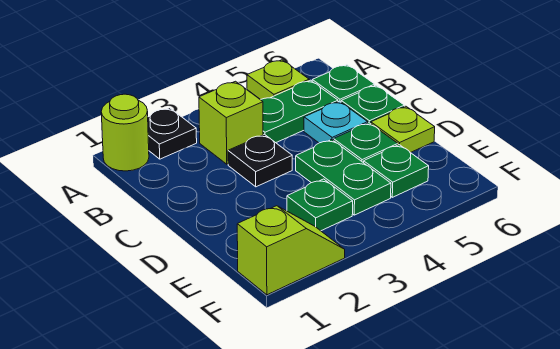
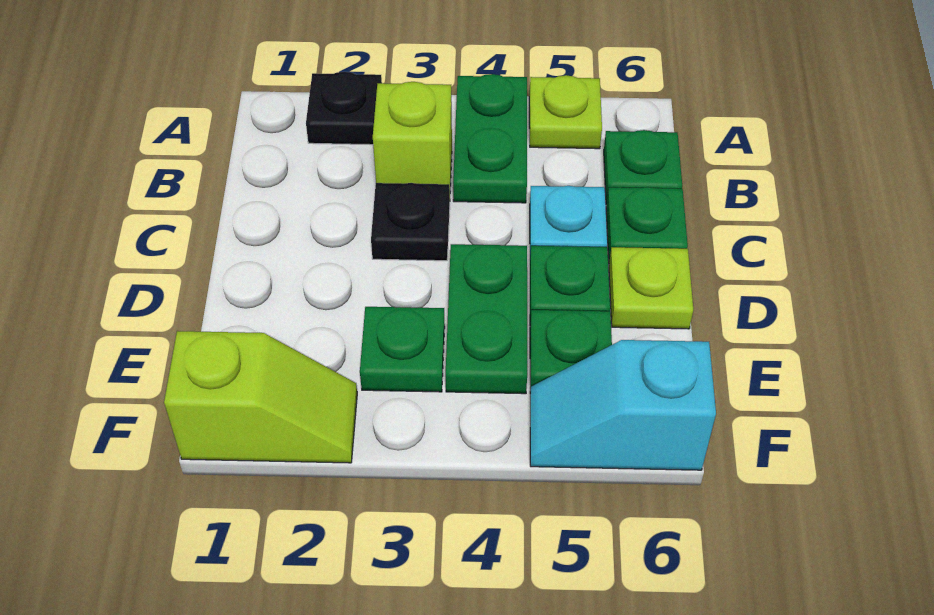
lime 1x1 round brick [101,94,149,171] -> none
green 1x2 plate [261,80,338,143] -> green 1x2 plate turned to [453,74,527,203]
none -> cyan 1x2 slope [530,340,716,470]

